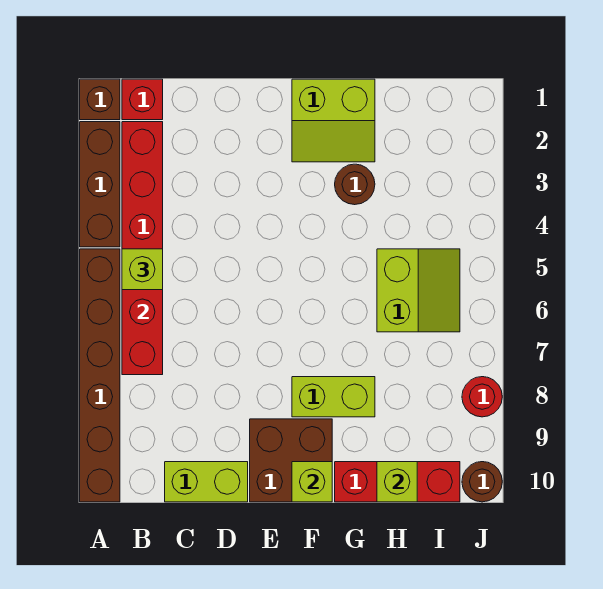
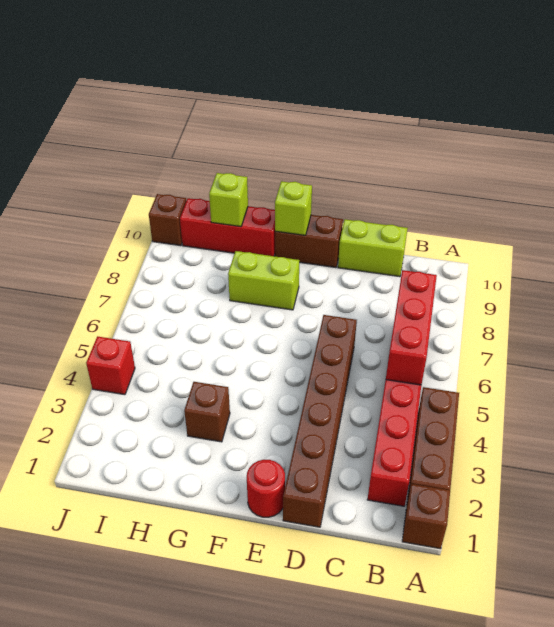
brown 1x6 brick [80,249,120,502] -> brown 1x6 brick moved to [283,315,357,527]
red 1x1 brick [122,79,163,120] -> red 1x1 brick moved to [86,336,135,395]
lime 1x1 brick [122,249,163,290] -> none
brown 2x2 brick [250,419,332,502] -> brown 1x2 brick [275,215,343,268]
lime 2x2 slope [292,79,375,162] -> none
brown 1x1 round brick [335,164,375,205] -> brown 1x1 brick [184,382,230,442]
lime 2x2 slope [377,249,460,332] -> none
red 1x1 round brick [462,377,502,417] -> red 1x1 round brick moved to [247,460,285,517]
brown 1x1 round brick [462,462,502,502] -> brown 1x1 brick [149,194,186,246]

